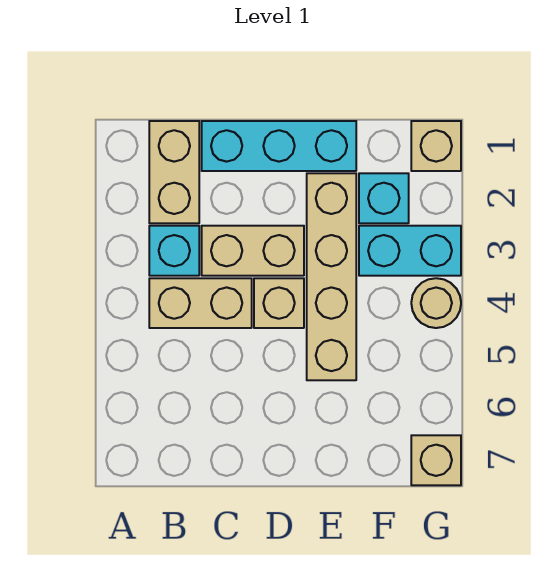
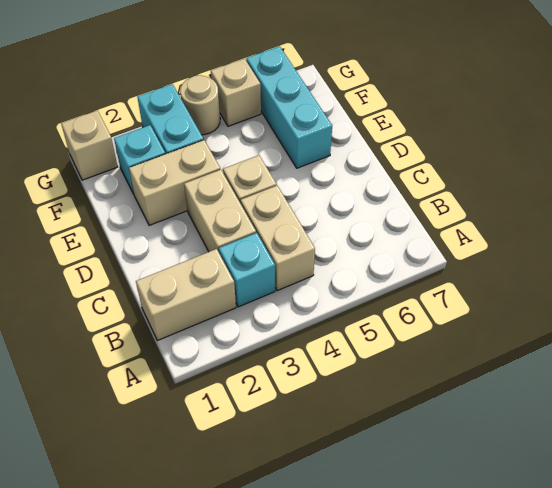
cyan 1x3 brick [202,121,356,171] -> cyan 1x3 brick moved to [246,46,332,168]
tan 1x4 brick [307,173,356,380] -> tan 1x2 brick [129,140,220,225]
tan 1x1 brick [411,435,461,485] -> tan 1x1 brick moved to [211,59,261,126]

